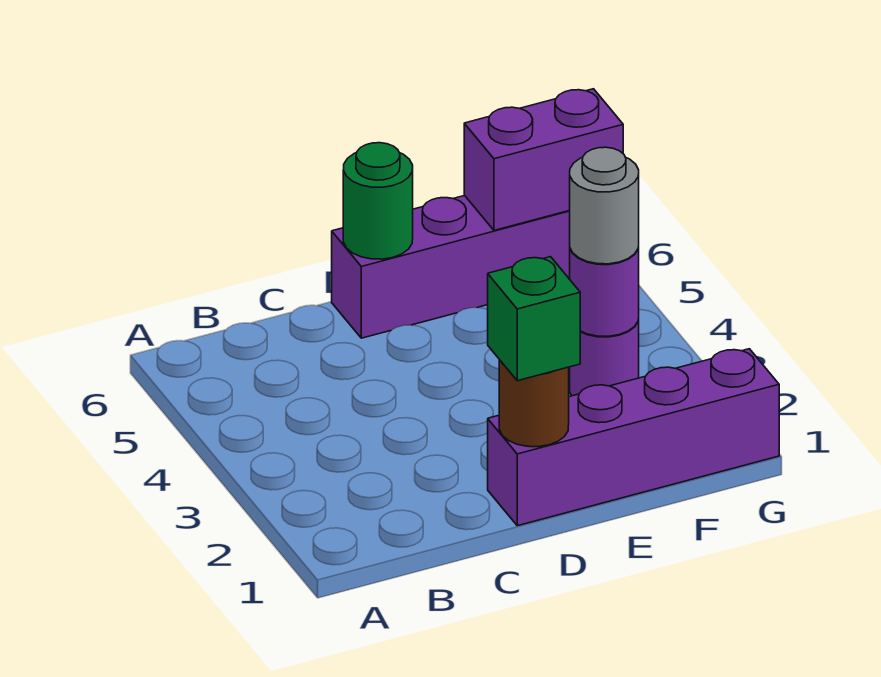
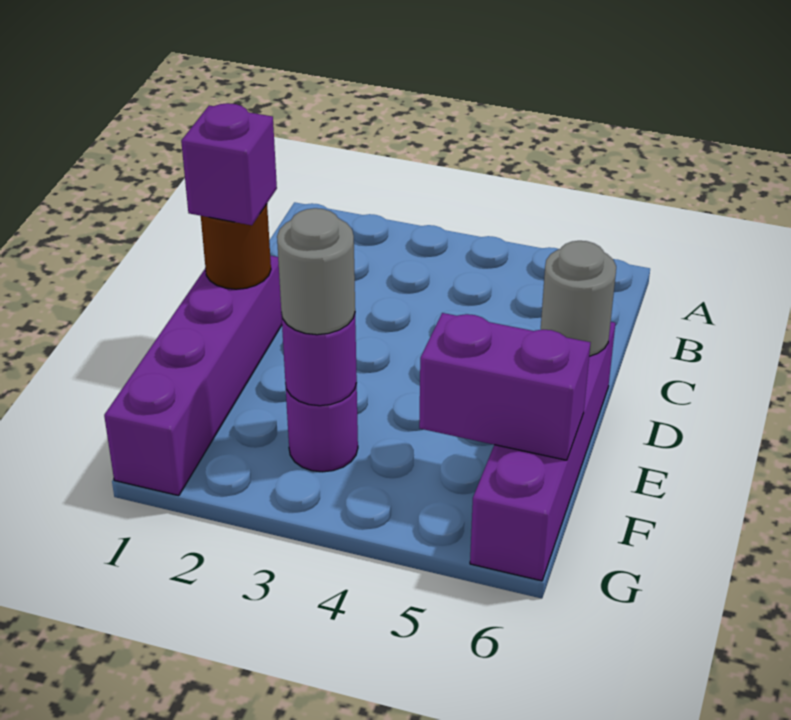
green 1x1 brick [488,257,580,381] -> purple 1x1 brick [181,103,277,225]
green 1x1 round brick [343,143,413,259] -> grey 1x1 round brick [541,241,616,356]
purple 1x2 brick [464,89,623,230] -> purple 1x2 brick turned to [419,313,591,460]

